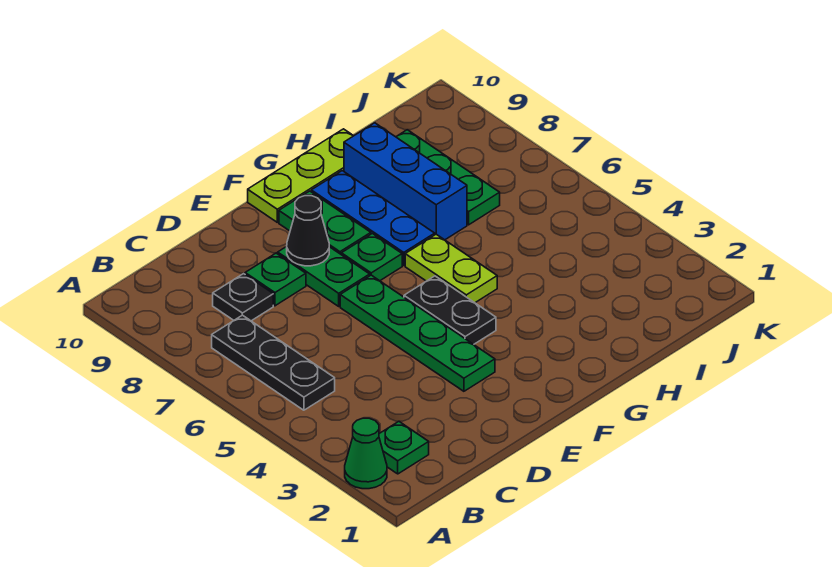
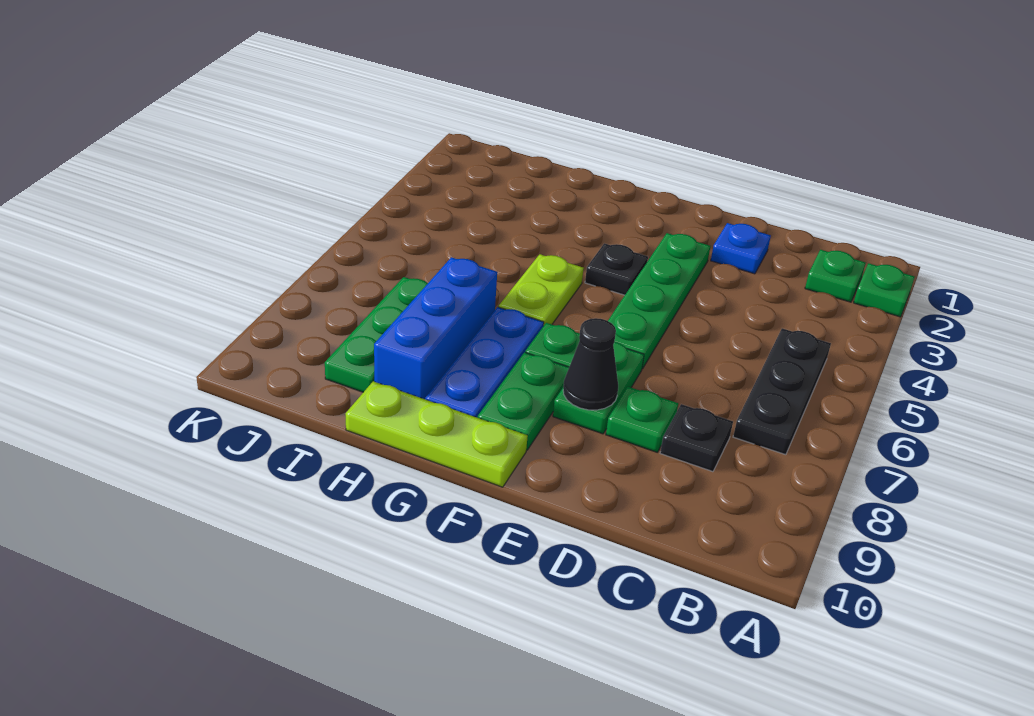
green 1x1 cone [345,418,387,489] -> green 1x1 plate [854,263,915,317]
none -> blue 1x1 plate [711,223,771,274]
black 1x2 plate [404,276,496,344] -> black 1x1 plate [585,243,648,295]

